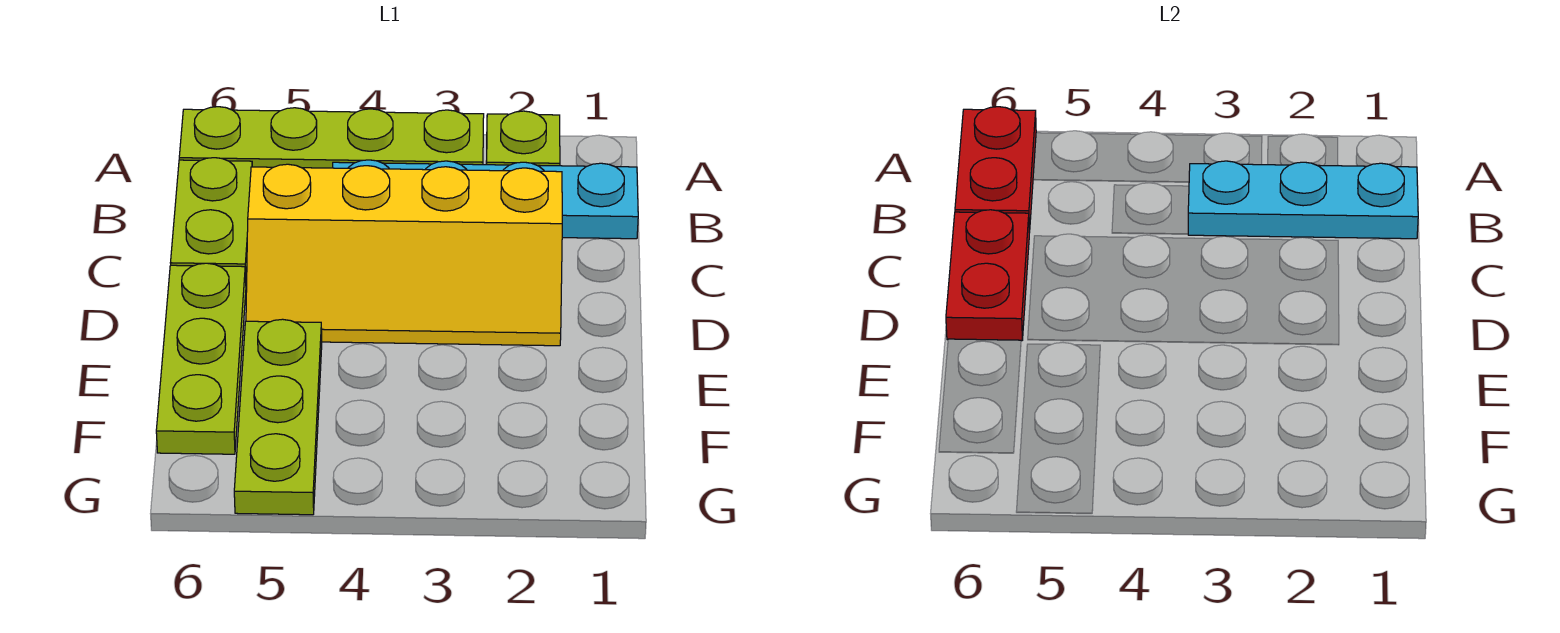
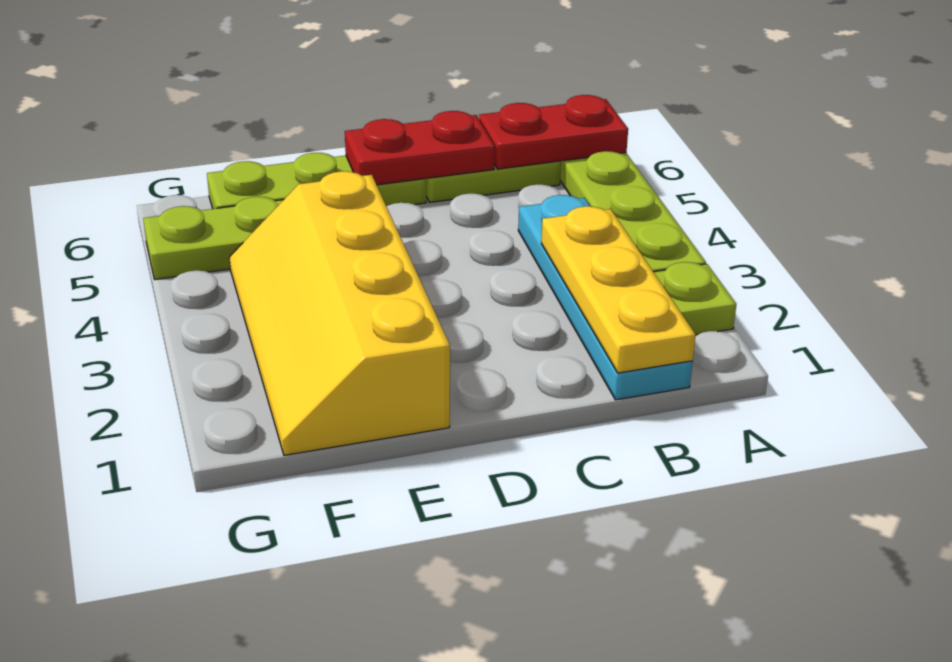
cyan 1x3 plate [1188,161,1418,239] -> yellow 1x3 plate [541,206,696,373]
yellow 2x4 slope [246,164,562,346] -> yellow 2x4 slope moved to [229,171,450,455]

